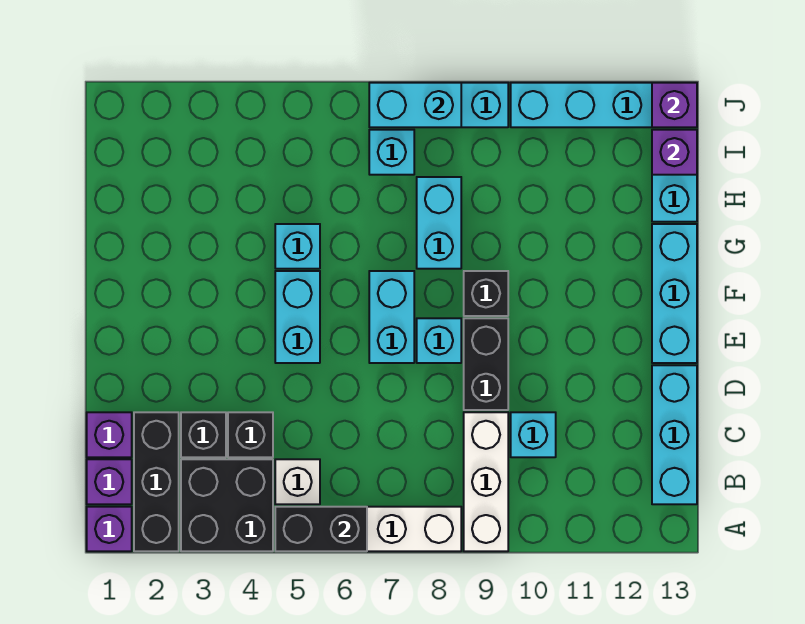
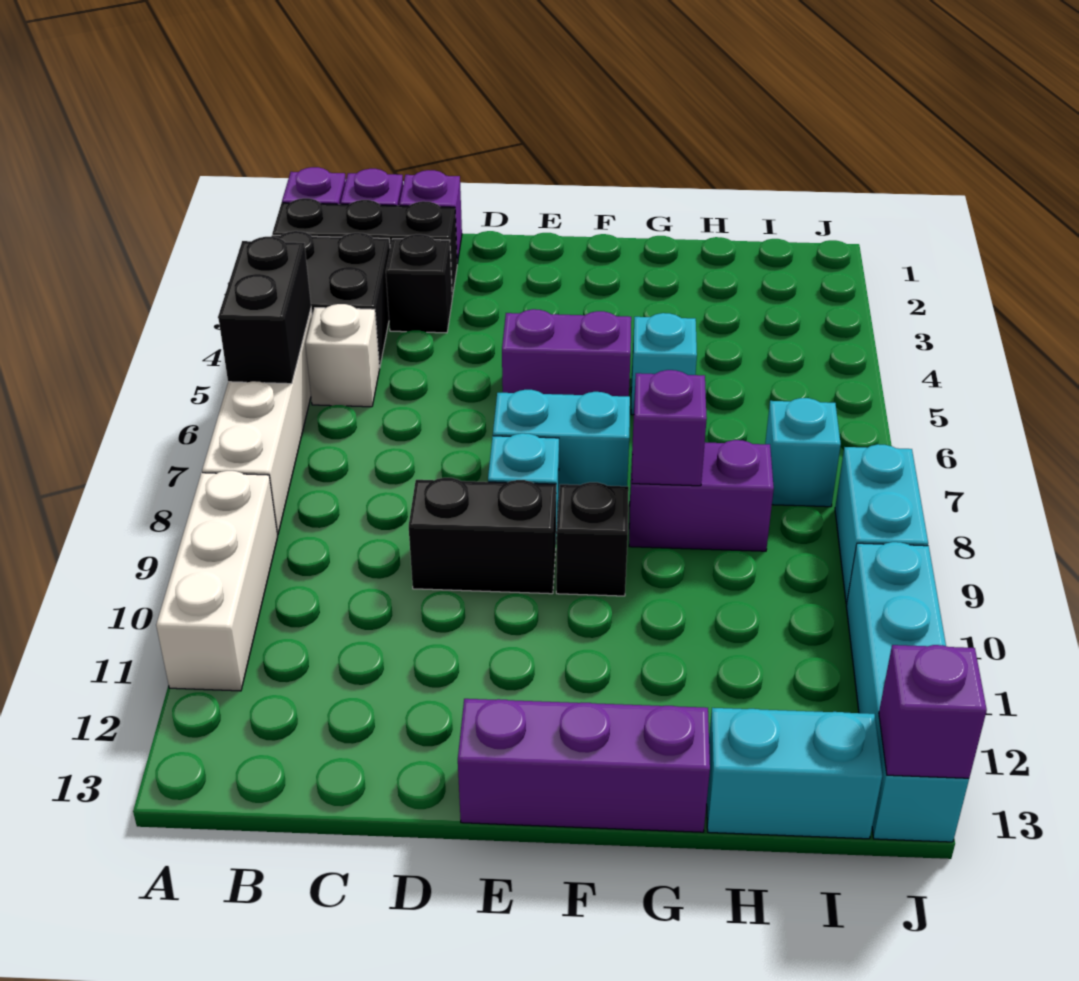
white 1x3 brick [464,412,508,551] -> white 1x3 brick turned to [156,471,278,691]
cyan 1x3 brick [652,365,697,504] -> none
black 1x1 brick [228,412,273,457] -> none
cyan 1x1 brick [511,412,556,457] -> none
cyan 1x2 brick [275,271,320,363] -> purple 1x2 brick [502,309,631,396]
cyan 1x3 brick [652,224,697,363] -> purple 1x3 brick [458,699,710,832]
cyan 1x2 brick [417,177,461,269] -> purple 1x2 brick [629,440,774,551]
purple 1x1 brick [652,130,697,175] -> purple 1x1 brick moved to [632,370,707,486]
cyan 1x2 brick [369,83,461,127] -> none

